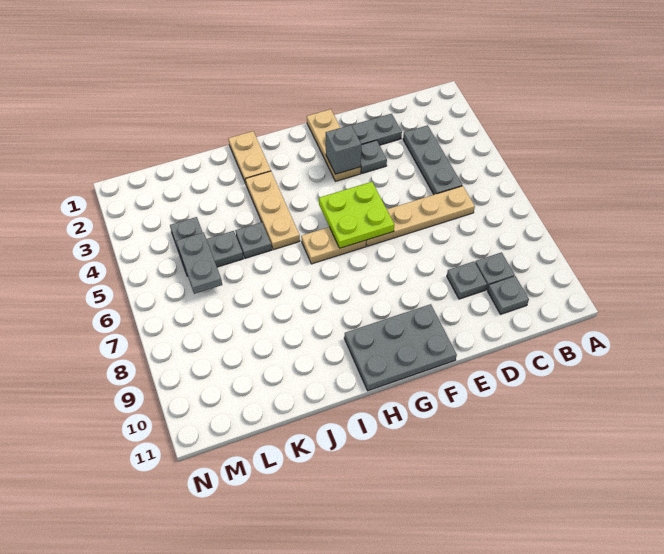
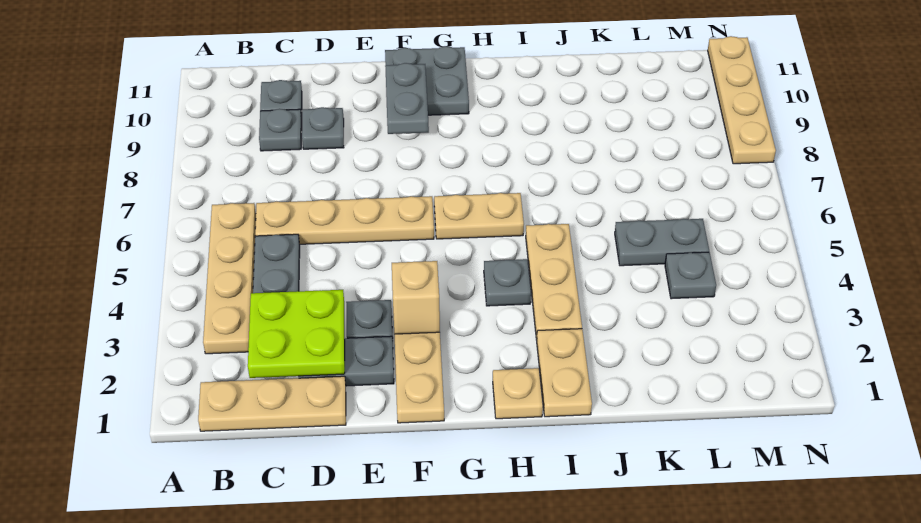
none -> tan 1x3 plate [198,376,346,431]
none -> tan 1x4 plate [203,203,256,354]
grey 1x1 brick [326,125,362,174] -> tan 1x1 brick [392,261,440,334]
lime 2x2 plate [319,182,394,248] -> lime 2x2 plate moved to [248,290,345,378]
grey 2x3 plate [344,304,457,391] -> grey 2x2 plate [385,46,469,115]
none -> tan 1x1 plate [493,368,543,419]
grey 1x1 plate [235,222,272,258] -> grey 1x1 plate moved to [484,259,531,306]
grey 1x2 plate [176,232,222,294] -> grey 1x2 plate moved to [385,63,429,134]
none -> tan 1x4 plate [708,36,776,164]

